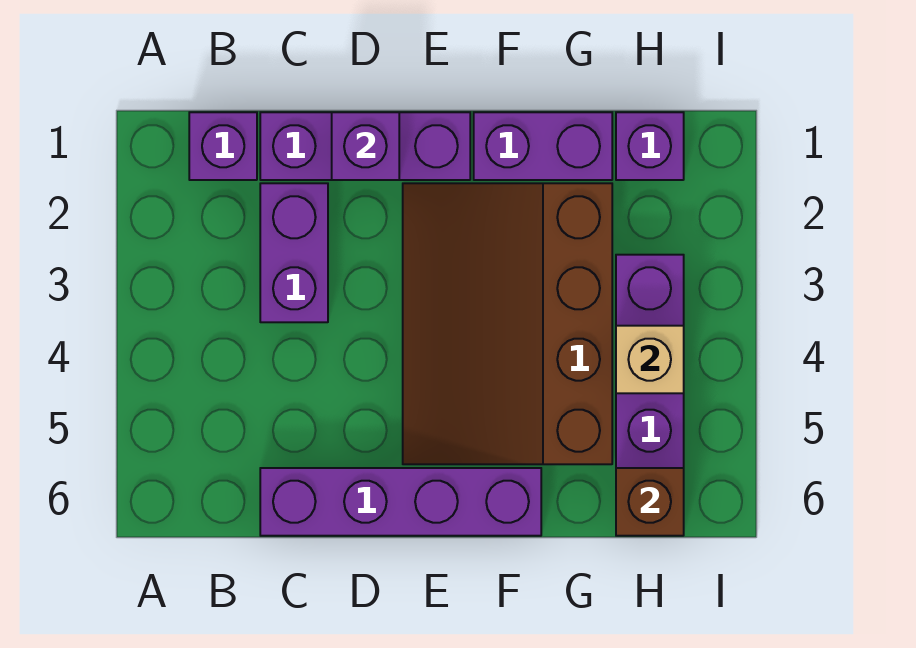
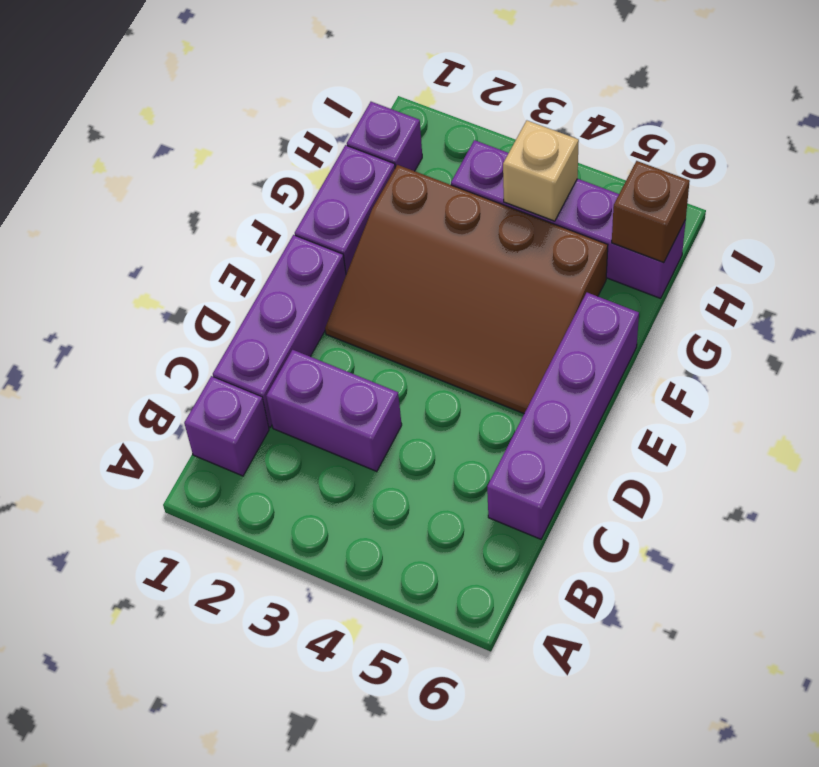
purple 1x1 brick [332,112,399,180] -> none

